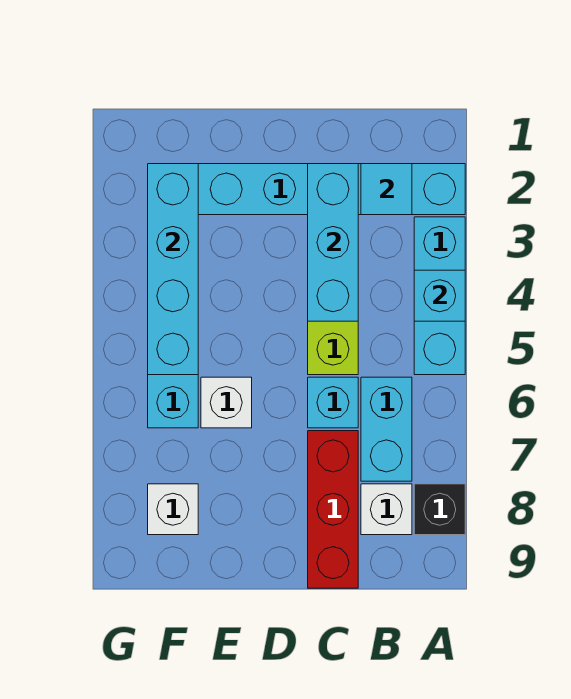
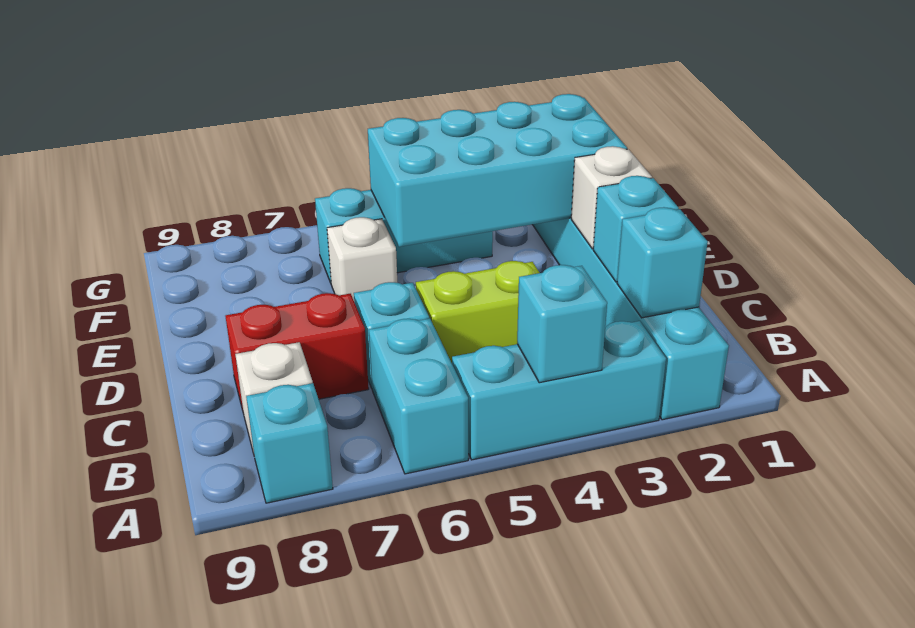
black 1x1 brick [414,484,465,535] -> cyan 1x1 brick [246,383,333,503]
cyan 1x1 tile [361,164,412,215] -> cyan 1x1 brick [617,207,708,318]
cyan 1x2 brick [361,377,412,481] -> cyan 1x2 brick turned to [369,318,468,474]
cyan 1x3 brick [308,164,358,321] -> cyan 1x1 brick [593,176,679,282]
red 1x3 brick [308,431,358,588] -> red 1x2 brick [226,293,369,414]
cyan 1x4 brick [148,164,198,375] -> cyan 2x4 brick [368,94,627,247]
white 1x1 brick [148,484,198,535] -> white 1x1 brick moved to [571,146,652,249]

